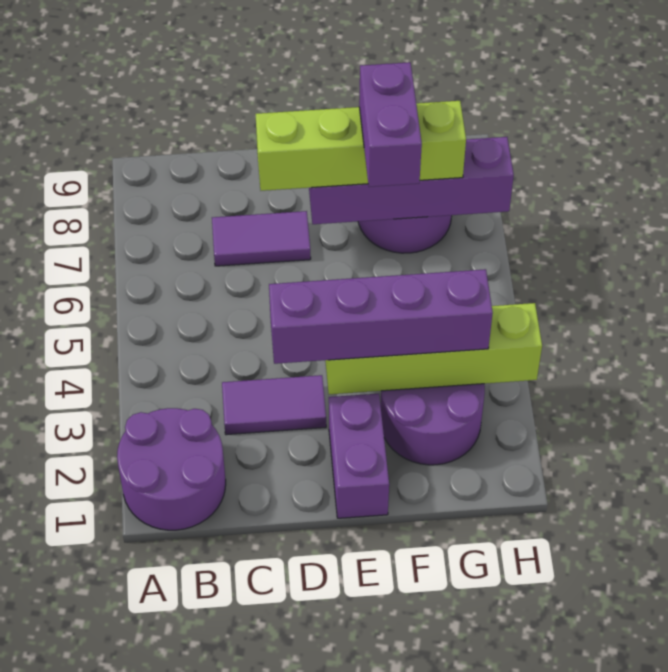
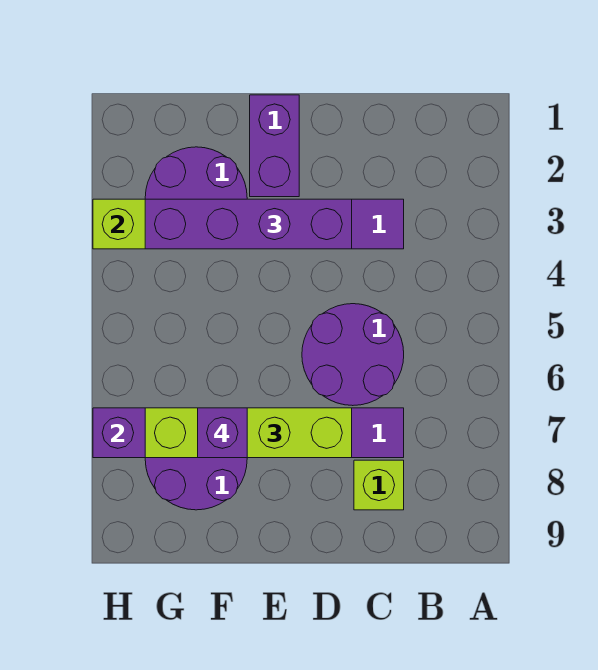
purple 2x2 round brick [117,408,226,530] -> purple 2x2 round brick moved to [302,304,404,406]
none -> lime 1x1 brick [354,460,404,510]
purple 1x2 brick [359,62,422,187] -> purple 1x1 brick [198,408,247,458]

